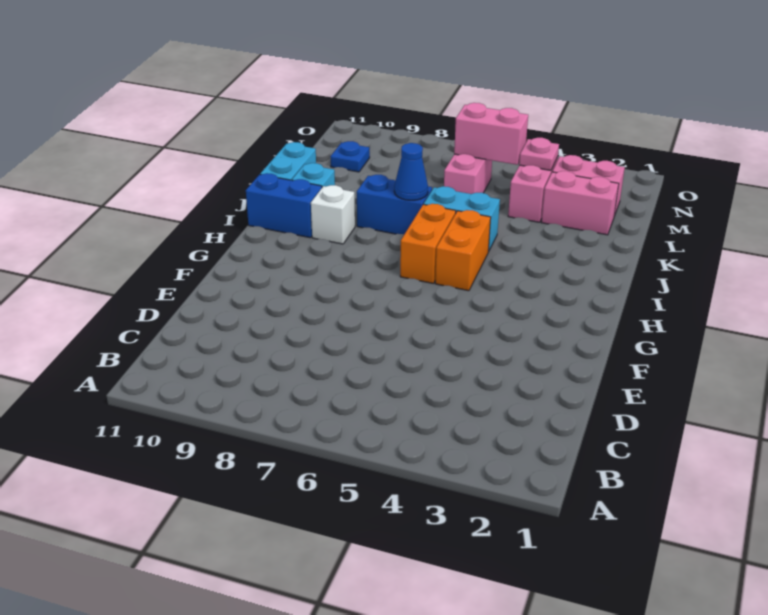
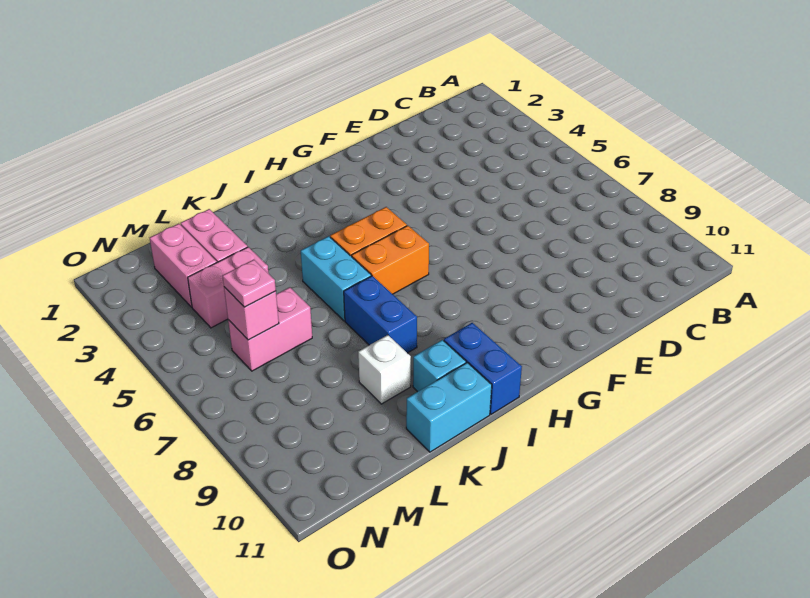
white 1x1 brick [311,185,355,244] -> white 1x1 brick moved to [358,335,411,404]
blue 1x1 cone [394,143,428,200] -> none
pink 1x1 plate [519,138,559,170] -> pink 1x1 plate moved to [223,260,276,307]
pink 1x2 brick [454,103,528,165] -> pink 1x1 brick [224,287,279,340]
blue 1x1 plate [330,141,370,172] -> none

